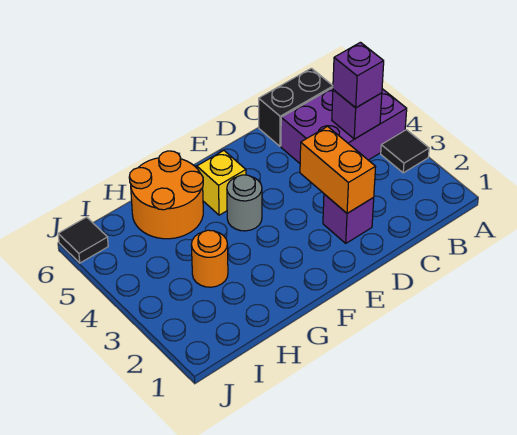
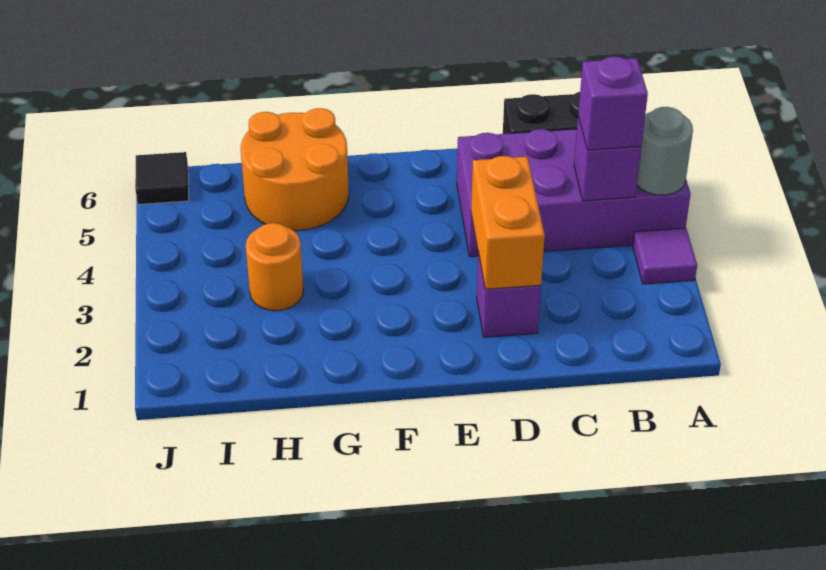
black 1x1 tile [381,130,429,173] -> purple 1x1 tile [633,228,697,284]
purple 2x3 brick [281,88,407,163] -> purple 2x4 brick [457,129,691,257]
grey 1x1 round brick [227,175,262,231] -> grey 1x1 round brick moved to [637,107,693,195]
yellow 1x1 brick [197,151,246,215] -> none

